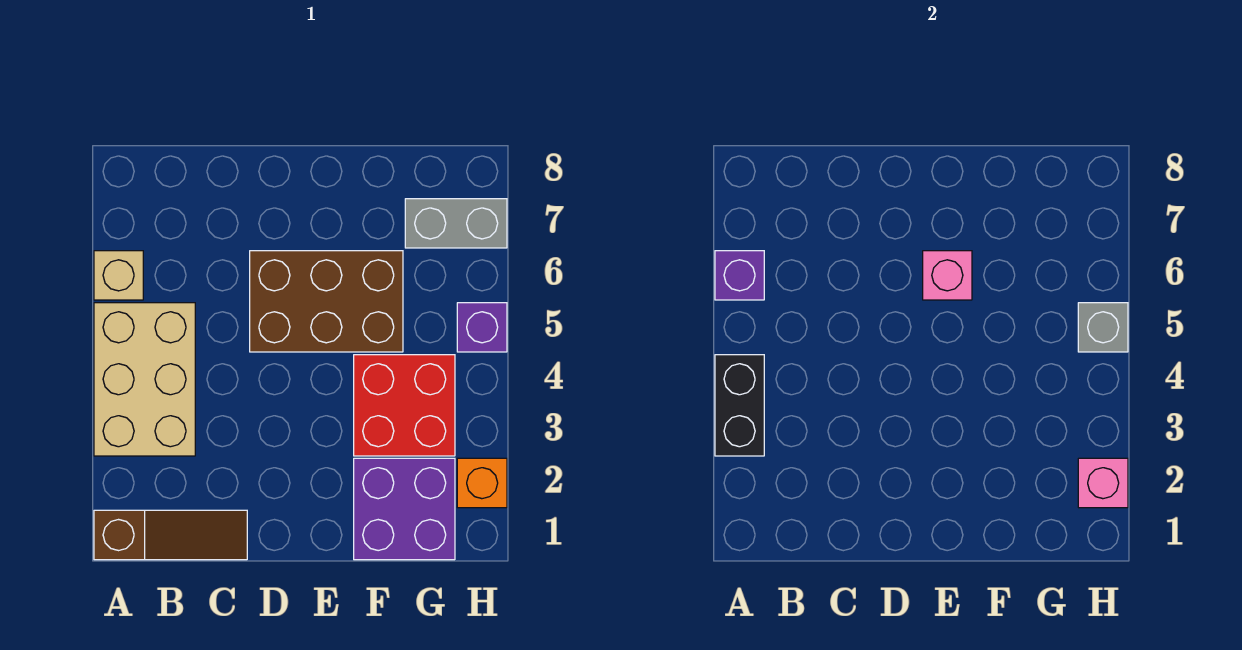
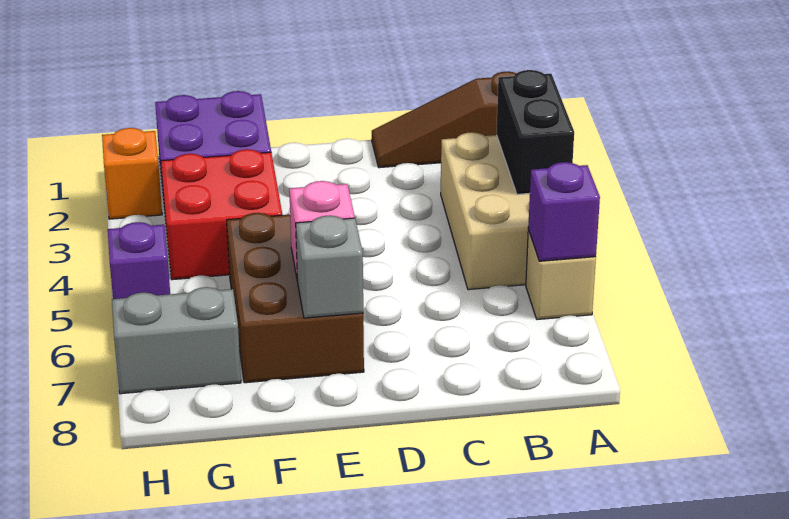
brown 2x3 brick [250,251,403,352] -> brown 2x3 brick turned to [227,213,364,383]
pink 1x1 brick [1078,458,1128,508] -> none
grey 1x1 brick [1078,303,1128,352] -> grey 1x1 brick moved to [296,216,363,318]

